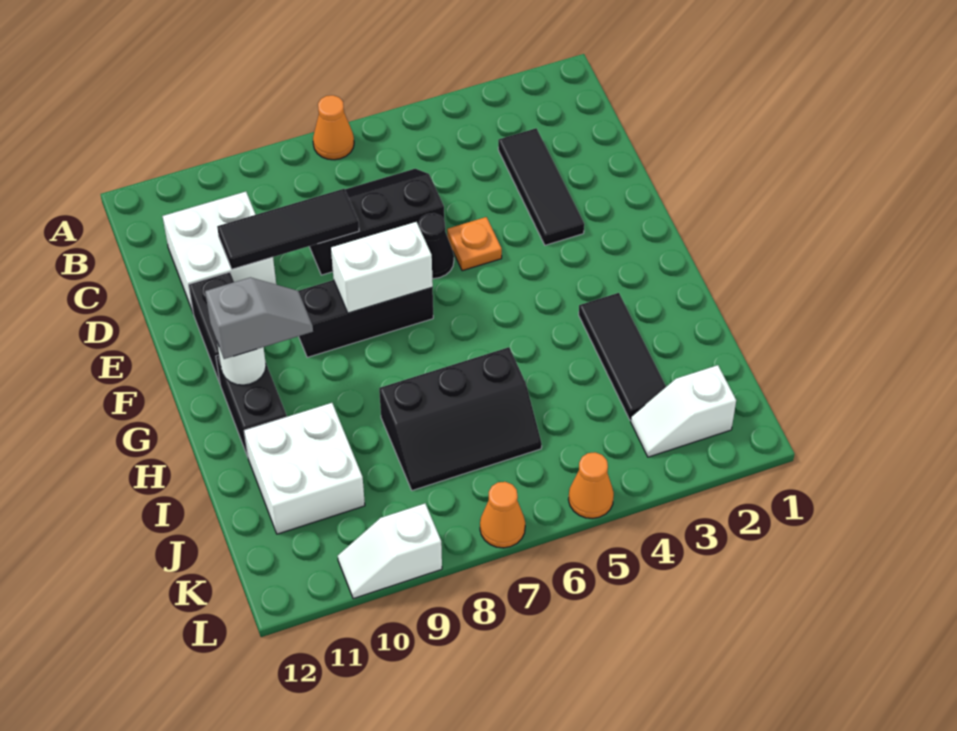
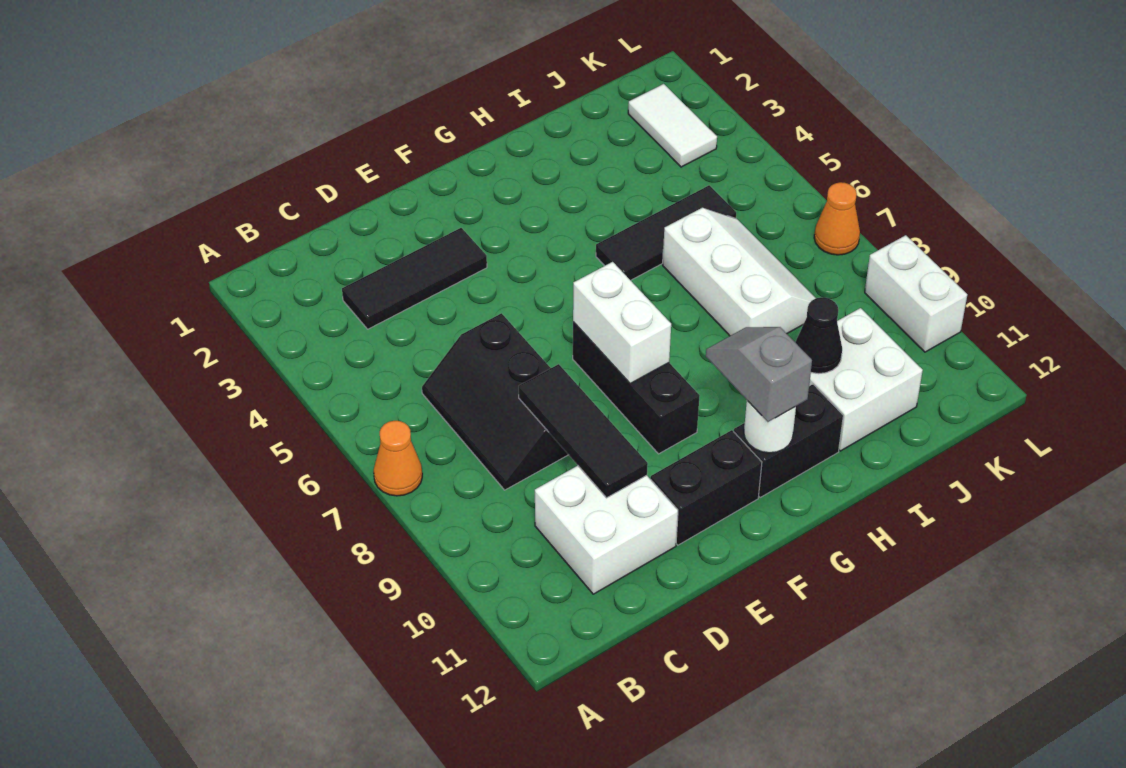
orange 1x1 plate [447,217,502,271] -> none
black 1x1 cone [418,213,454,279] -> black 1x1 cone moved to [795,297,842,374]
black 1x3 tile [579,293,666,420] -> black 1x3 tile moved to [596,185,736,280]
black 2x3 slope [379,347,542,491] -> white 2x3 slope [663,208,816,336]
white 1x2 slope [631,365,736,457] -> white 1x2 tile [628,84,717,167]
orange 1x1 cone [568,452,614,518] -> none
white 1x2 slope [338,504,442,599] -> white 1x2 brick [865,235,967,352]

